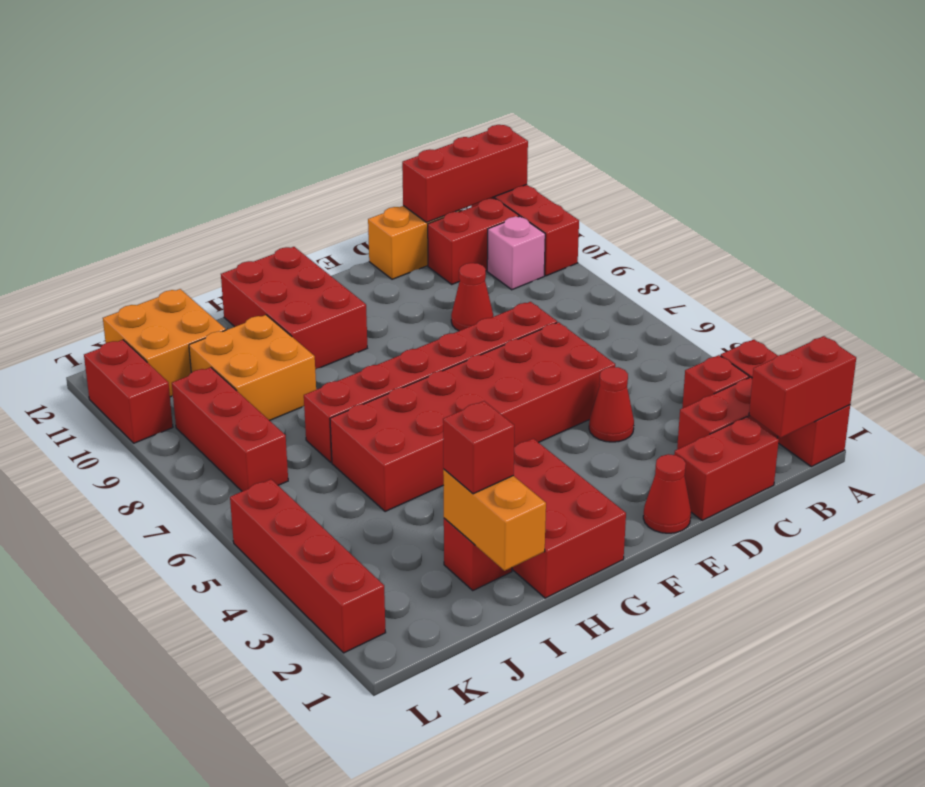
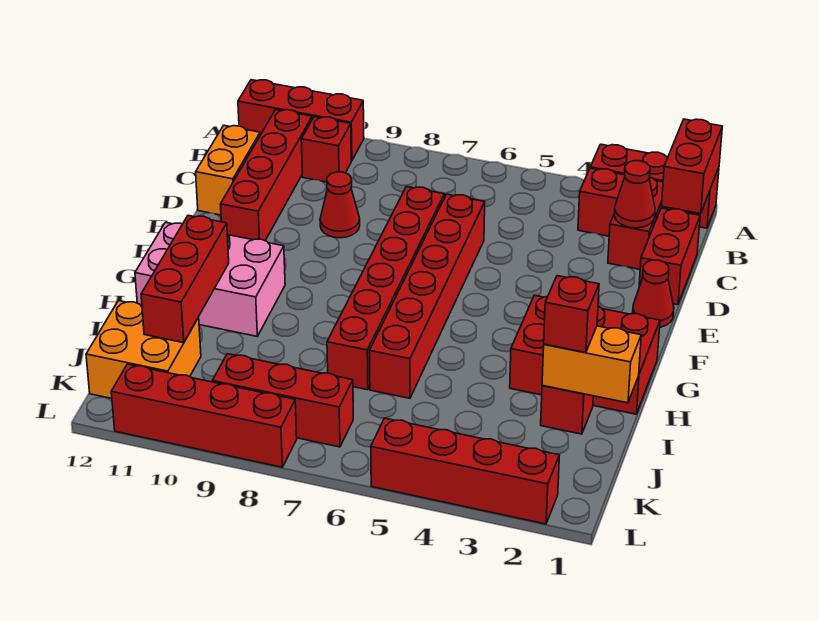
red 1x3 brick [402,125,528,222] -> red 1x3 brick moved to [141,215,229,343]
pink 1x1 brick [487,216,545,290] -> red 1x1 brick [301,117,351,182]
red 1x2 brick [428,198,519,284] -> red 1x4 brick [221,110,312,241]
red 1x1 cone [589,367,634,442] -> red 1x1 cone moved to [614,161,655,228]
red 2x6 brick [330,322,615,512] -> red 1x6 brick [369,194,485,398]
red 2x3 brick [221,247,367,370] -> pink 2x3 brick [135,222,285,336]
orange 2x2 brick [189,315,316,421] -> none
red 1x2 brick [84,340,173,443] -> red 1x4 brick [111,364,297,467]

